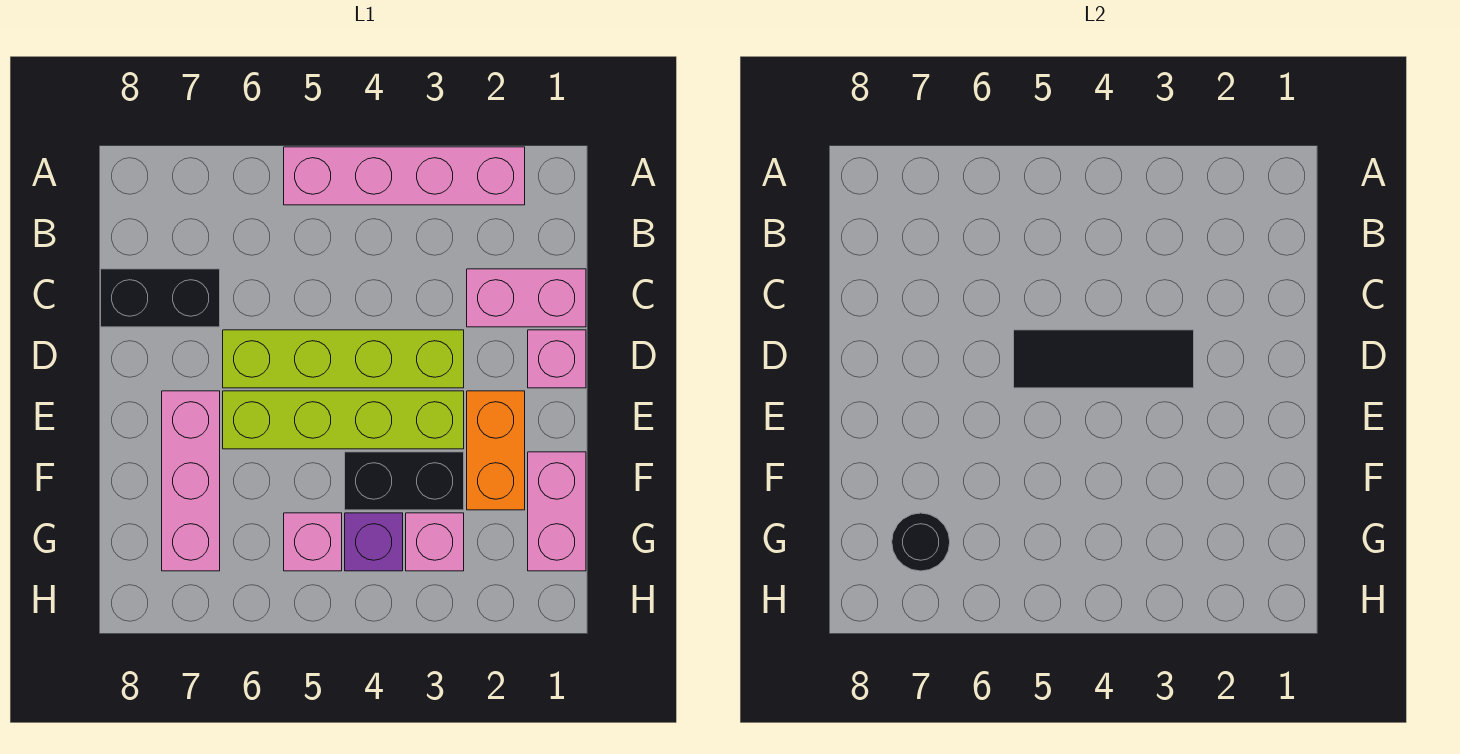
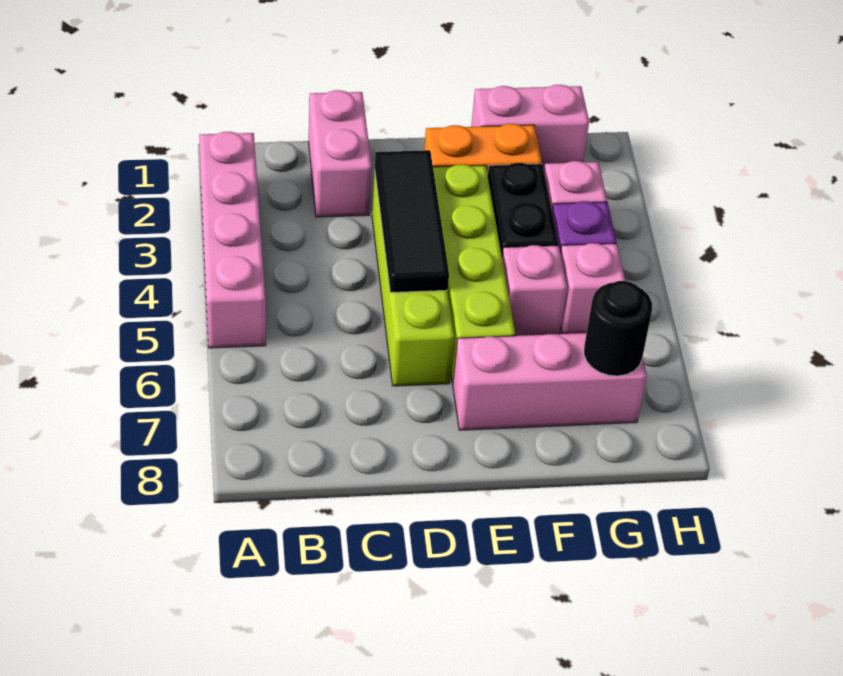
black 1x2 brick [101,269,220,327] -> none
pink 1x1 brick [528,330,586,388] -> pink 1x1 brick moved to [502,245,567,336]

